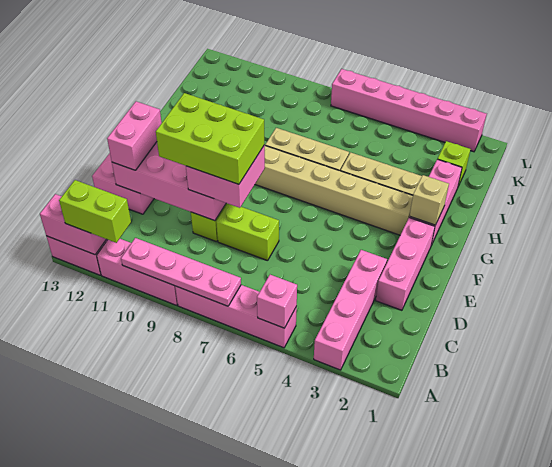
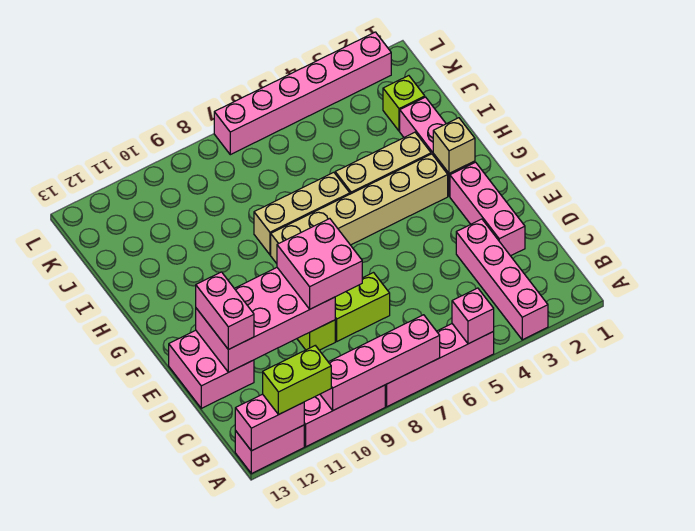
pink 1x4 plate [121,238,241,306] -> pink 1x4 brick [320,315,440,410]
lime 2x3 brick [156,93,264,184] -> none

